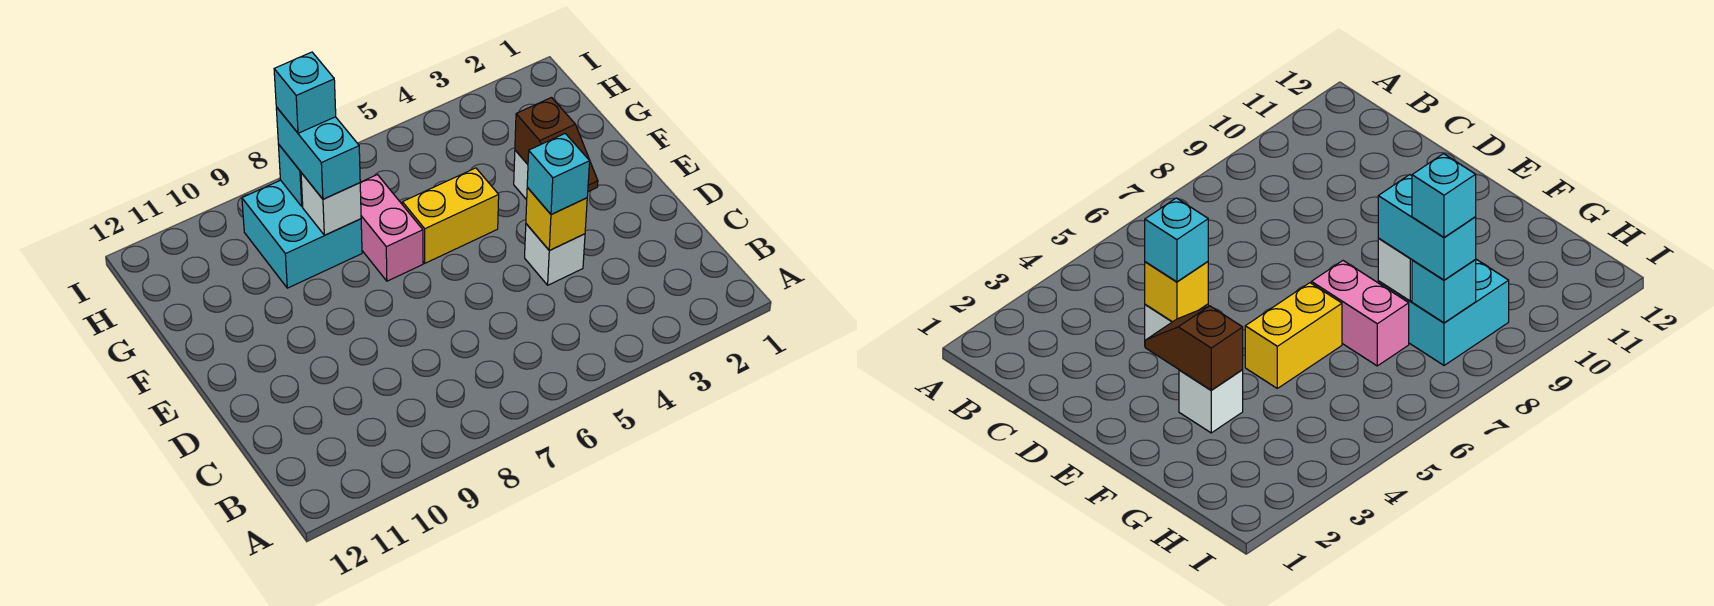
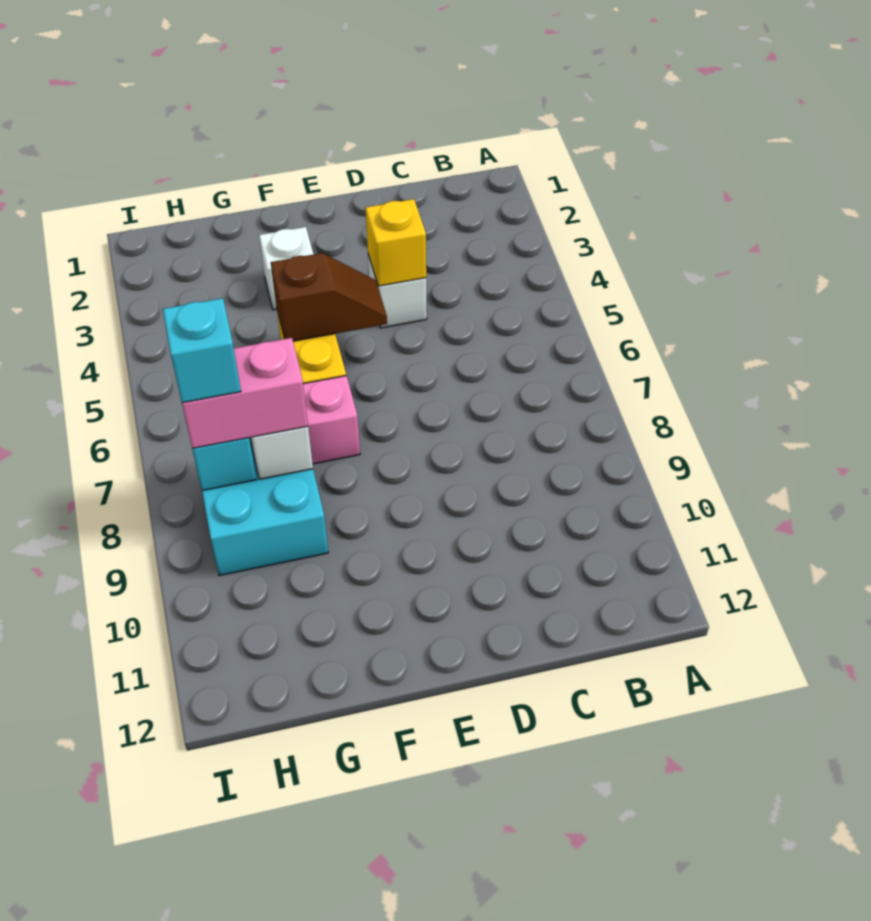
cyan 1x1 brick [527,134,590,215] -> none
brown 1x2 slope [515,98,598,192] -> brown 1x2 slope moved to [271,253,387,341]
cyan 1x2 brick [276,107,360,199] -> pink 1x2 brick [182,338,308,448]

